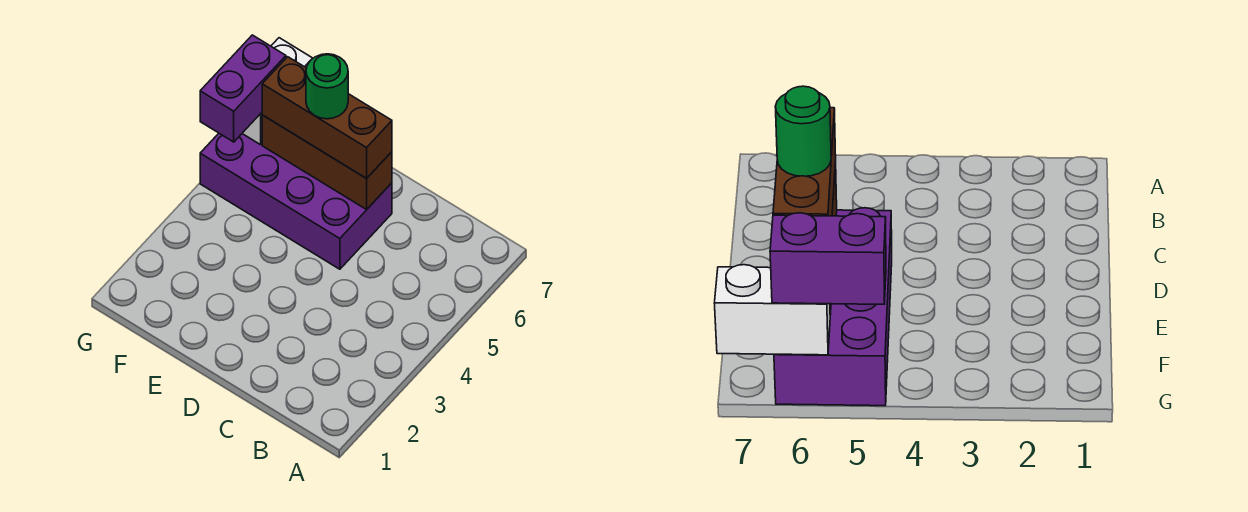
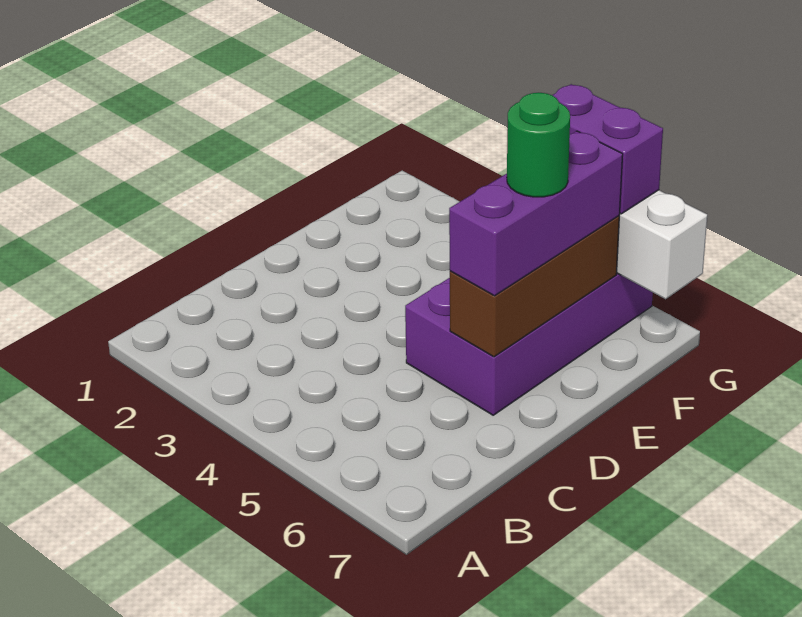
brown 1x3 brick [262,57,392,178] -> purple 1x3 brick [449,131,623,296]

